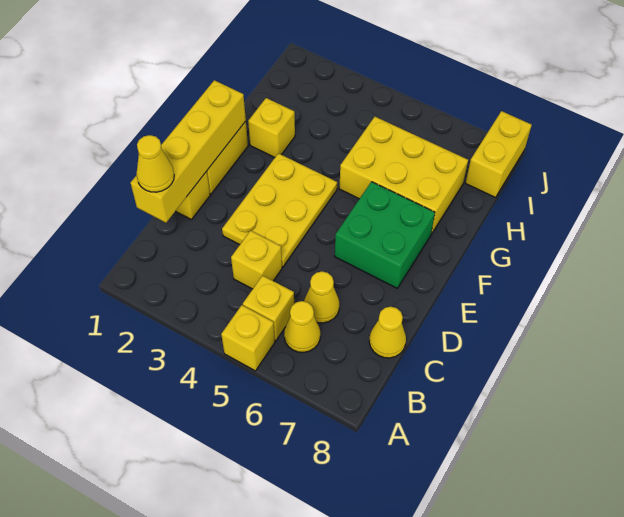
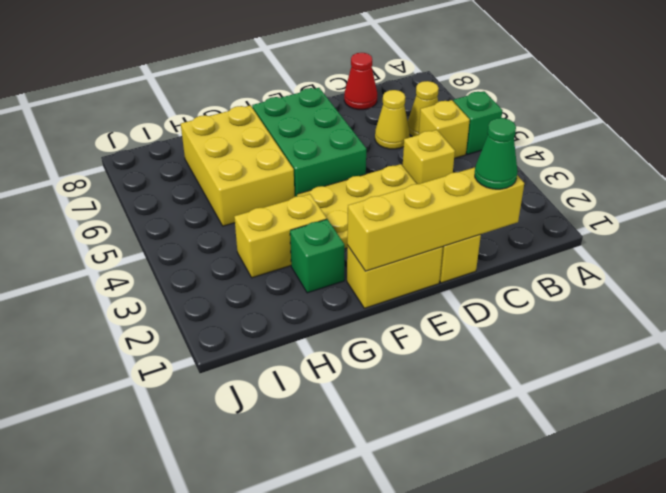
yellow 1x1 brick [221,305,275,371] -> green 1x1 brick [453,91,503,154]
yellow 1x1 cone [137,135,174,192] -> green 1x1 cone [475,118,518,189]
yellow 1x1 cone [369,307,406,358] -> red 1x1 cone [344,53,377,110]
green 2x2 brick [335,182,435,288] -> green 2x3 brick [252,88,366,197]
yellow 1x1 brick [248,98,295,158] -> green 1x1 brick [290,219,345,293]
yellow 1x2 brick [466,111,532,198] -> yellow 1x2 brick moved to [234,194,327,278]

